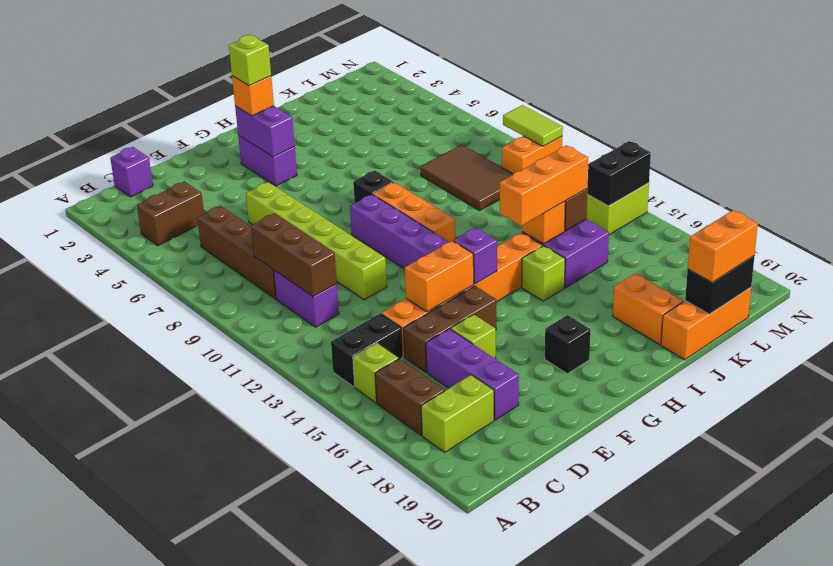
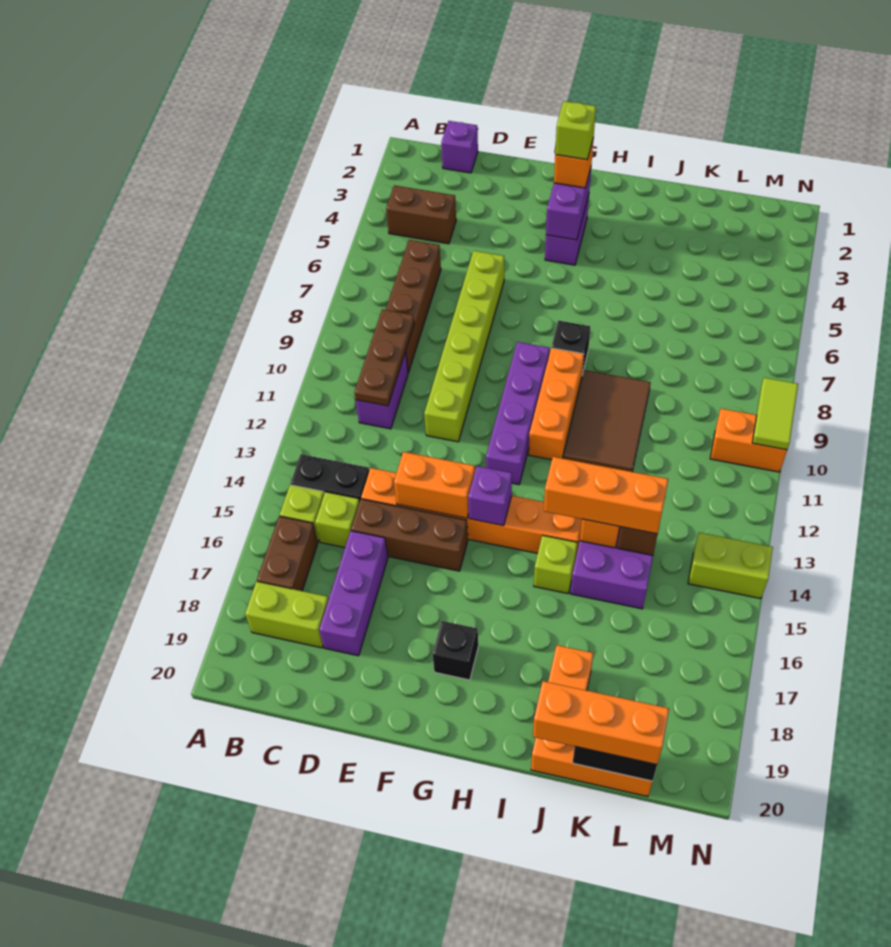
brown 1x3 brick [251,213,337,297] -> brown 1x3 plate [354,309,414,406]
lime 1x1 brick [451,314,496,359] -> lime 1x1 brick moved to [315,492,359,548]
brown 2x3 tile [421,145,513,210] -> brown 2x3 tile moved to [564,370,651,472]
orange 1x2 brick [688,210,758,282] -> orange 1x3 brick [533,681,669,765]
black 1x2 brick [587,141,651,206] -> none

